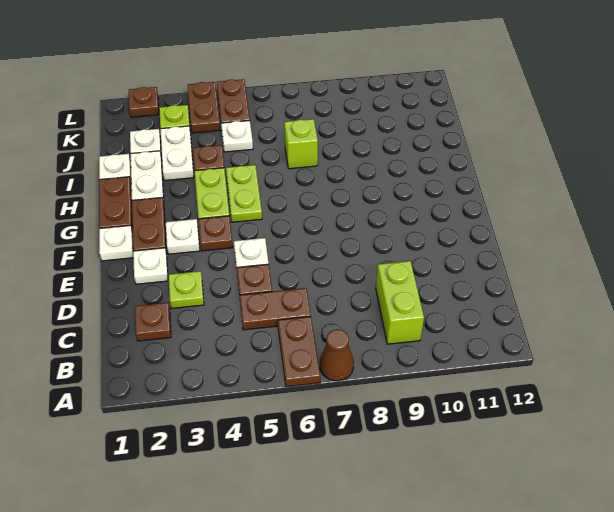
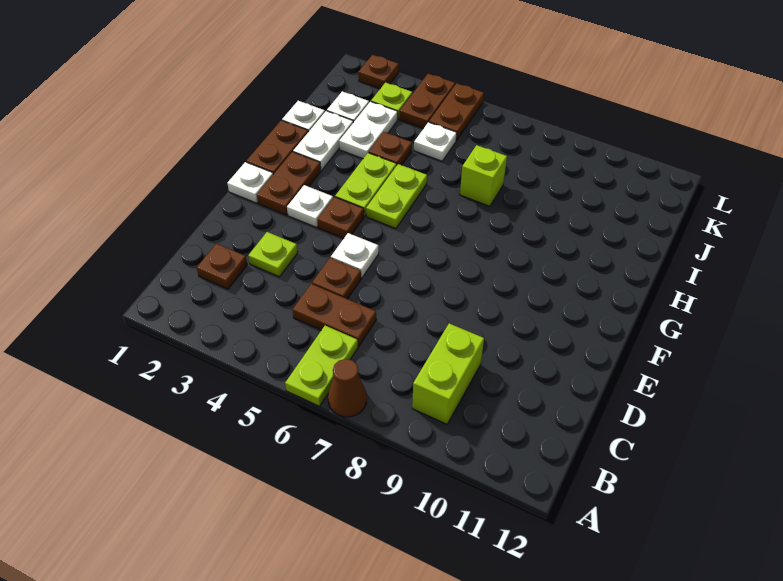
brown 1x2 plate [278,317,320,387] -> lime 1x2 plate [285,326,358,406]
white 1x1 plate [133,248,168,284] -> none

